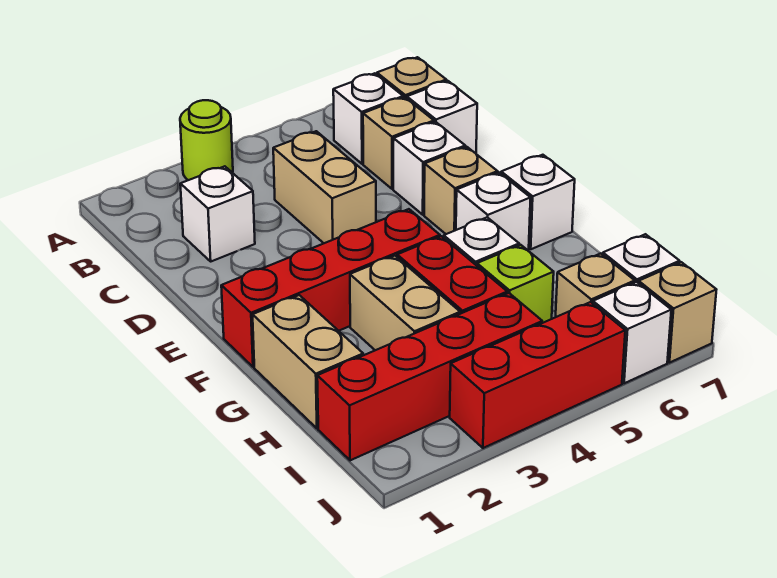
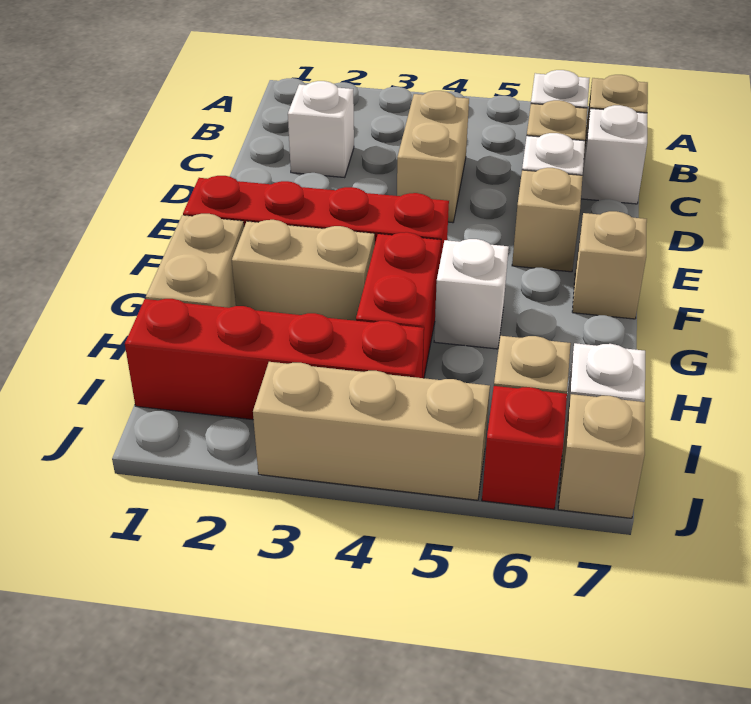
lime 1x1 round brick [180,100,233,180] -> none
white 1x1 brick [456,173,531,250] -> none
white 1x1 brick [501,155,575,249] -> tan 1x1 brick [572,211,647,319]
tan 1x2 brick [350,256,460,350] -> tan 1x2 brick turned to [232,220,375,321]
lime 1x1 brick [477,245,554,323] -> none
red 1x3 brick [450,302,625,448] -> tan 1x3 brick [253,362,490,500]
white 1x1 brick [593,282,671,383] -> red 1x1 brick [482,386,567,509]

